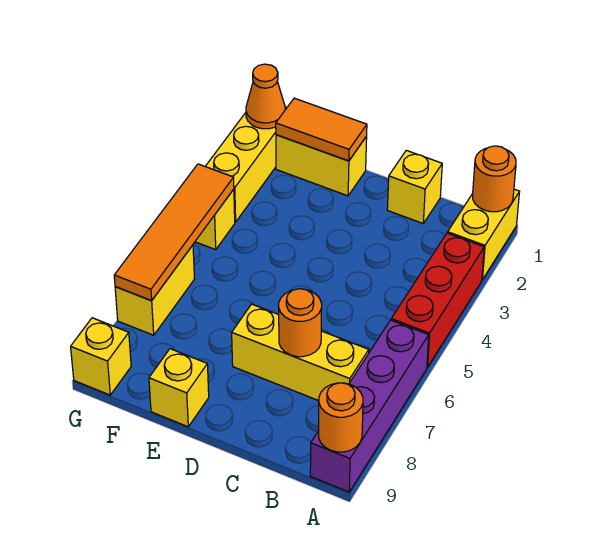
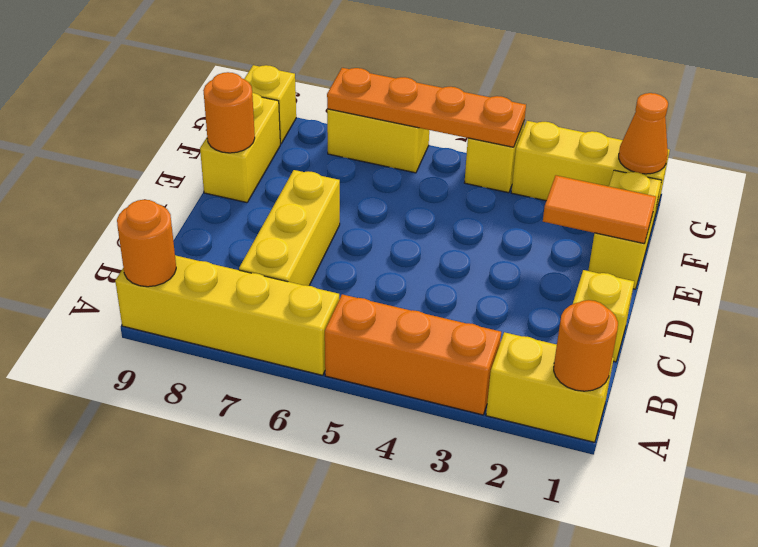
red 1x3 brick [391,233,484,367] -> orange 1x3 brick [325,294,501,415]
purple 1x4 brick [310,320,429,492] -> yellow 1x4 brick [115,255,339,375]
orange 1x1 round brick [279,289,322,357] -> orange 1x1 round brick moved to [203,72,255,153]
orange 1x2 tile [276,98,367,161] -> orange 1x2 tile turned to [543,175,656,244]
yellow 1x1 brick [149,349,209,427] -> yellow 1x2 brick [200,93,280,202]
orange 1x4 tile [114,164,234,301] -> orange 1x4 plate [327,68,526,147]

